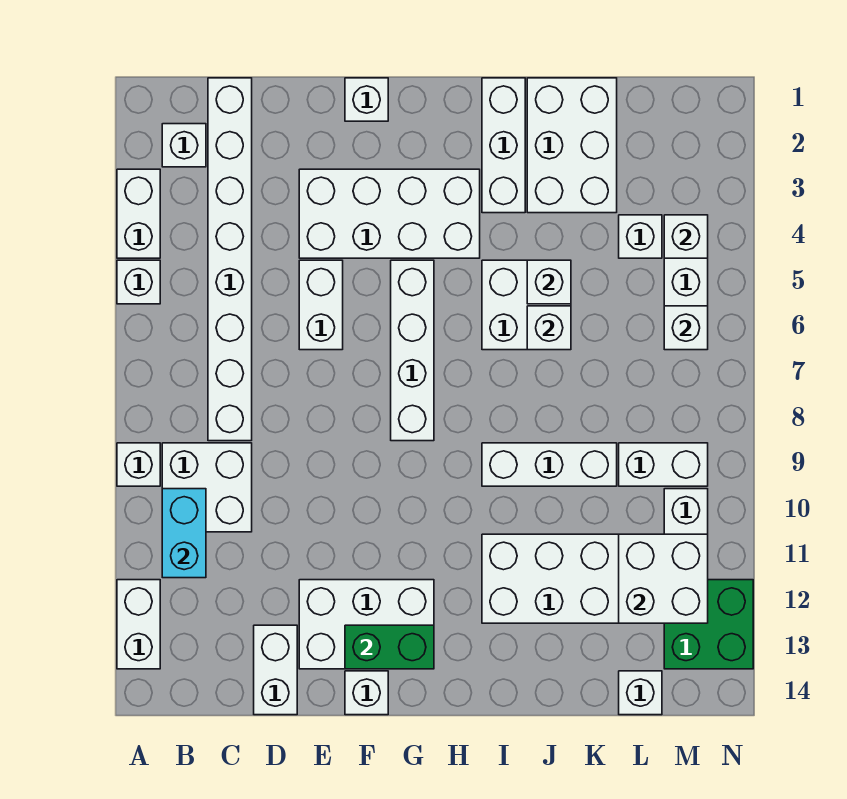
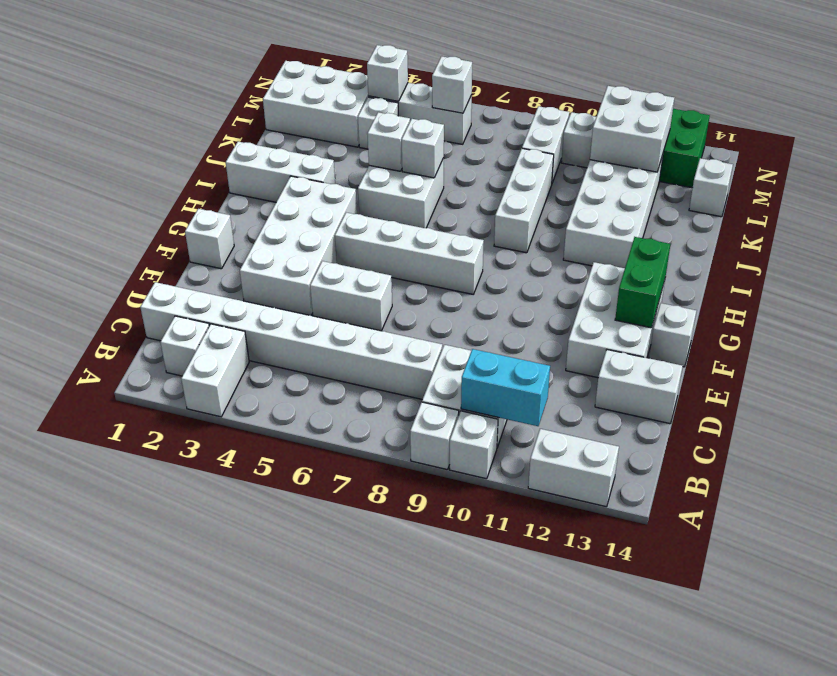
white 1x2 brick [117,169,160,258] -> white 1x2 brick turned to [181,324,249,417]
white 1x1 brick [117,260,160,304] -> white 1x1 brick moved to [450,411,498,479]
white 2x3 brick [527,78,617,213] -> white 2x3 brick moved to [263,61,368,147]

